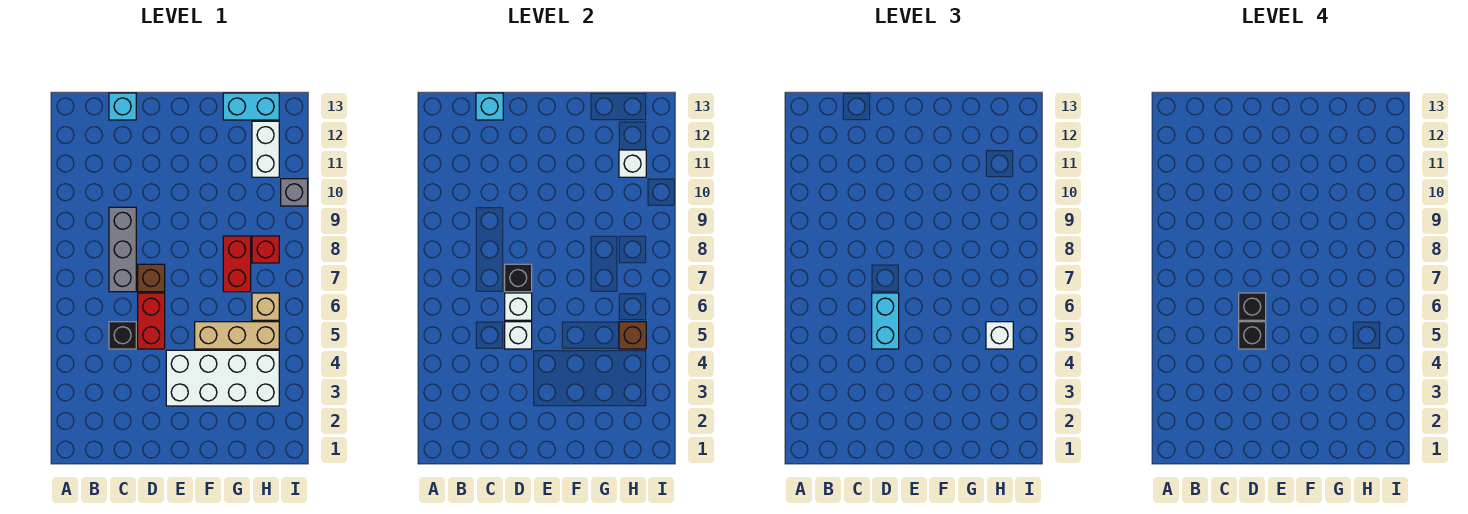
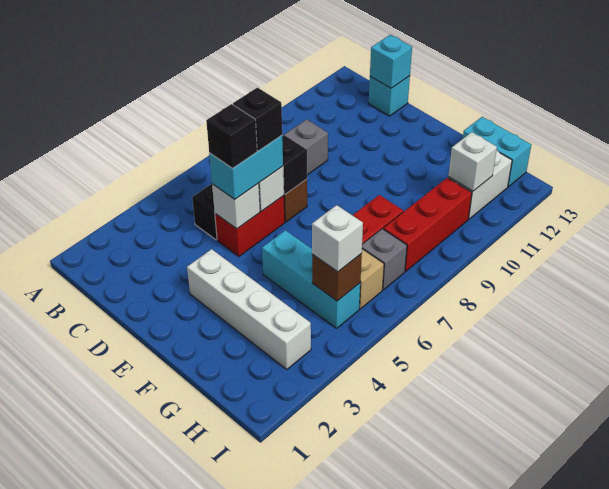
white 2x4 brick [166,350,279,406] -> white 1x4 brick [187,249,311,369]
tan 1x3 brick [195,322,279,349] -> cyan 1x3 brick [262,230,360,328]
red 1x1 brick [252,236,279,263] -> red 1x3 brick [383,178,472,271]
grey 1x1 brick [281,179,308,206] -> grey 1x1 brick moved to [362,229,407,290]

